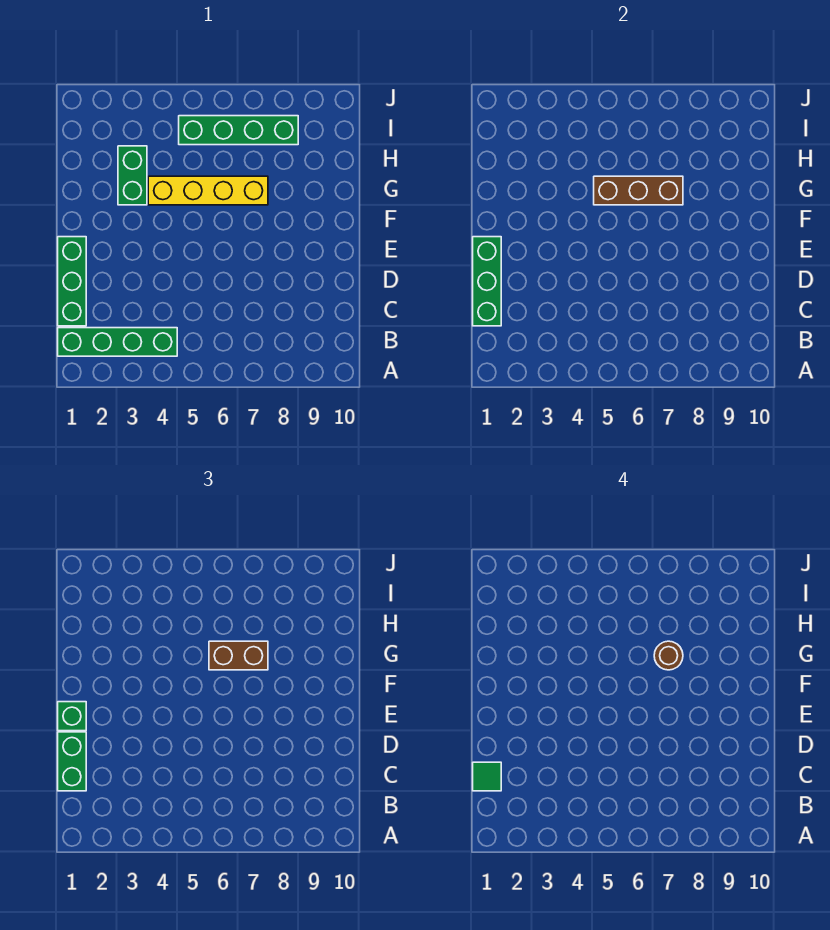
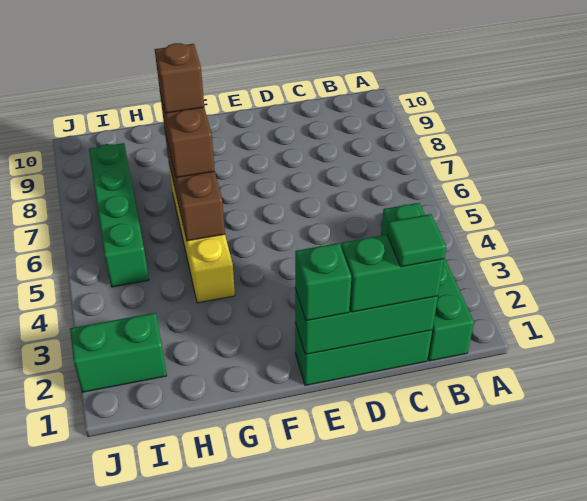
green 1x2 brick [118,146,147,205] -> green 1x2 brick moved to [70,313,167,392]
brown 1x1 round brick [654,641,683,670] -> brown 1x1 brick [155,43,204,113]

